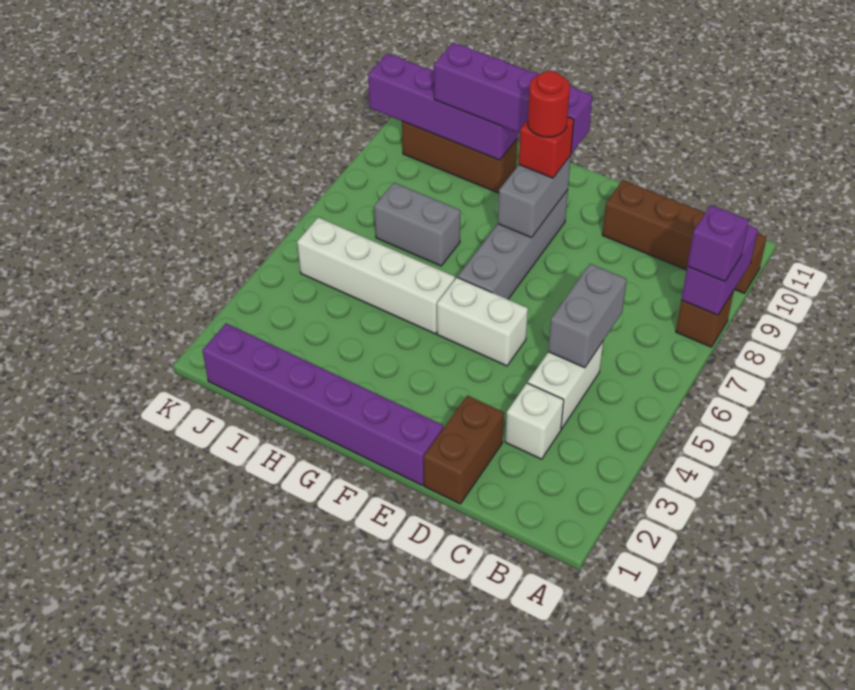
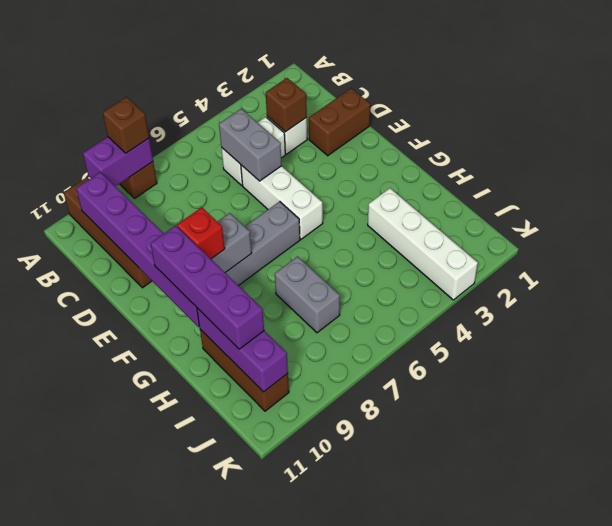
purple 1x1 brick [687,205,749,282] -> brown 1x1 brick [103,97,149,153]
none -> brown 1x1 brick [266,78,307,132]
grey 1x2 brick [548,264,627,368] -> grey 1x2 brick turned to [219,109,282,181]
purple 1x6 brick [202,323,443,485] -> purple 1x6 brick moved to [76,172,200,327]
white 1x2 brick [437,277,528,366] -> white 1x3 brick [241,165,323,239]
red 1x1 round brick [528,71,570,137] -> none
white 1x4 brick [297,217,455,334] -> white 1x4 brick moved to [368,188,478,300]
purple 1x4 brick [368,53,518,160] -> purple 1x3 brick [197,308,288,392]

